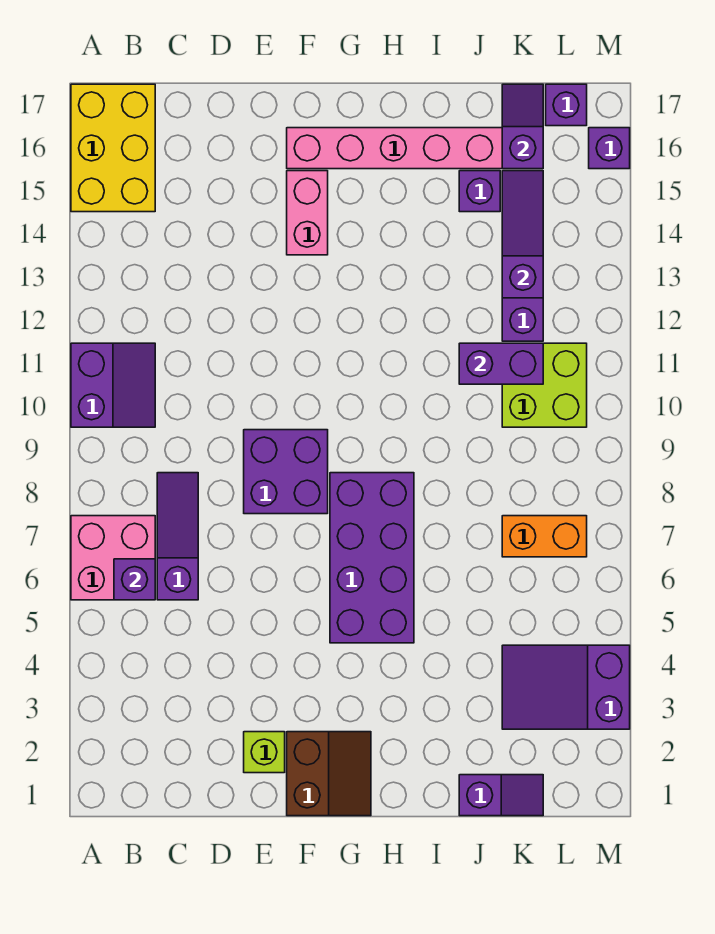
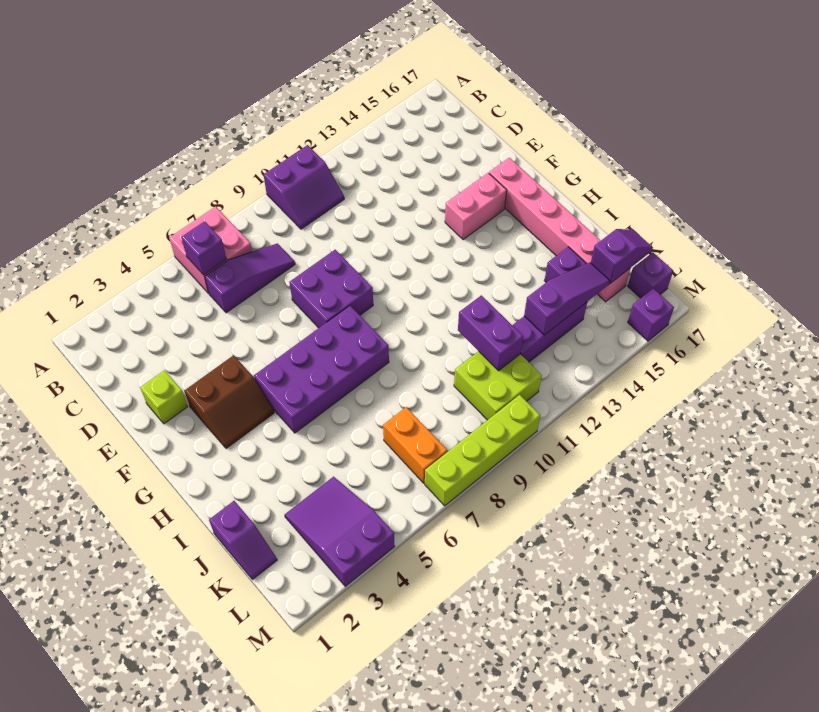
yellow 2x3 brick [71,84,155,212] -> none
brown 2x2 slope [287,732,371,816] -> brown 2x2 slope moved to [184,355,274,448]
none -> lime 1x4 brick [425,395,540,506]

